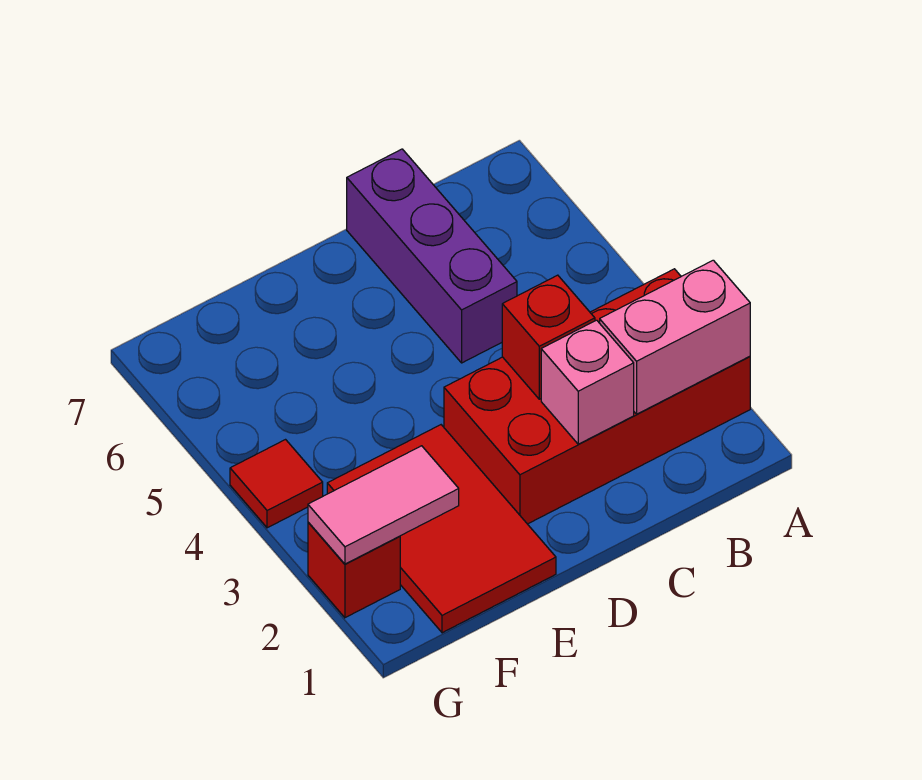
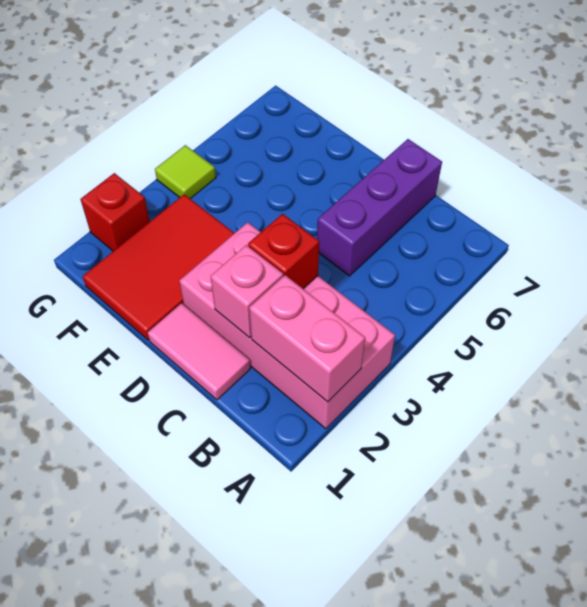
red 2x4 brick [444,269,750,524] -> pink 2x4 brick [180,222,395,429]
pink 1x2 tile [308,446,459,564] -> pink 1x2 tile moved to [148,303,250,400]
red 1x1 tile [230,440,323,528] -> lime 1x1 tile [155,145,216,199]

